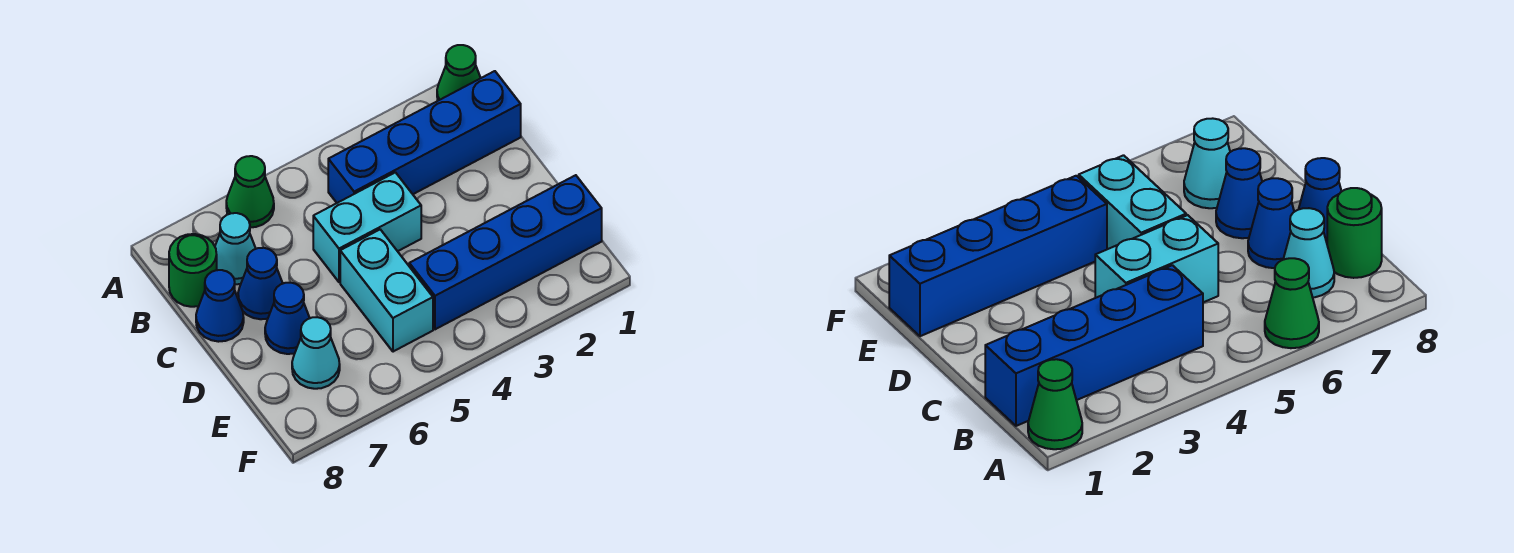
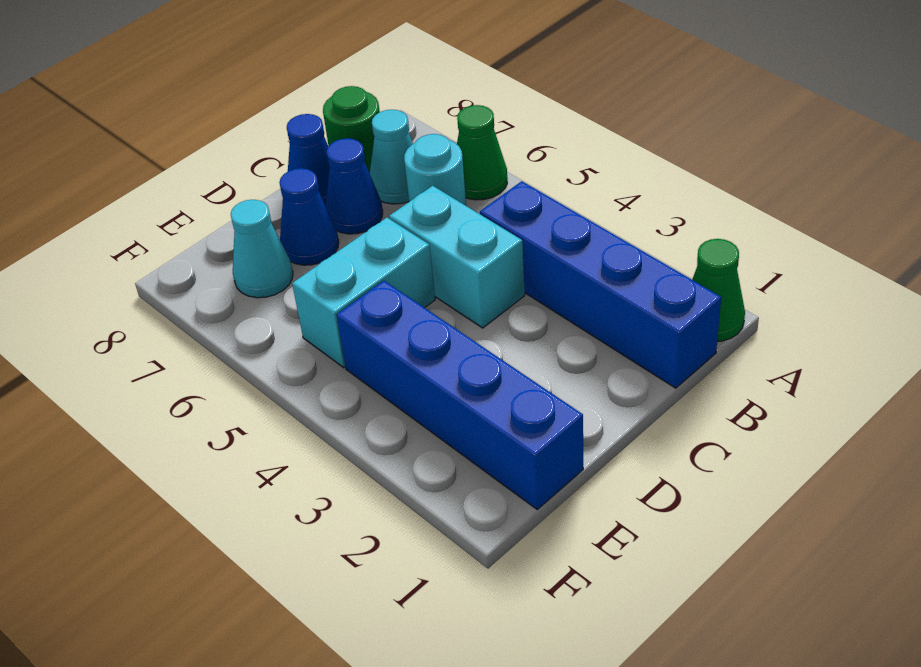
none -> cyan 1x1 round brick [404,134,466,205]

